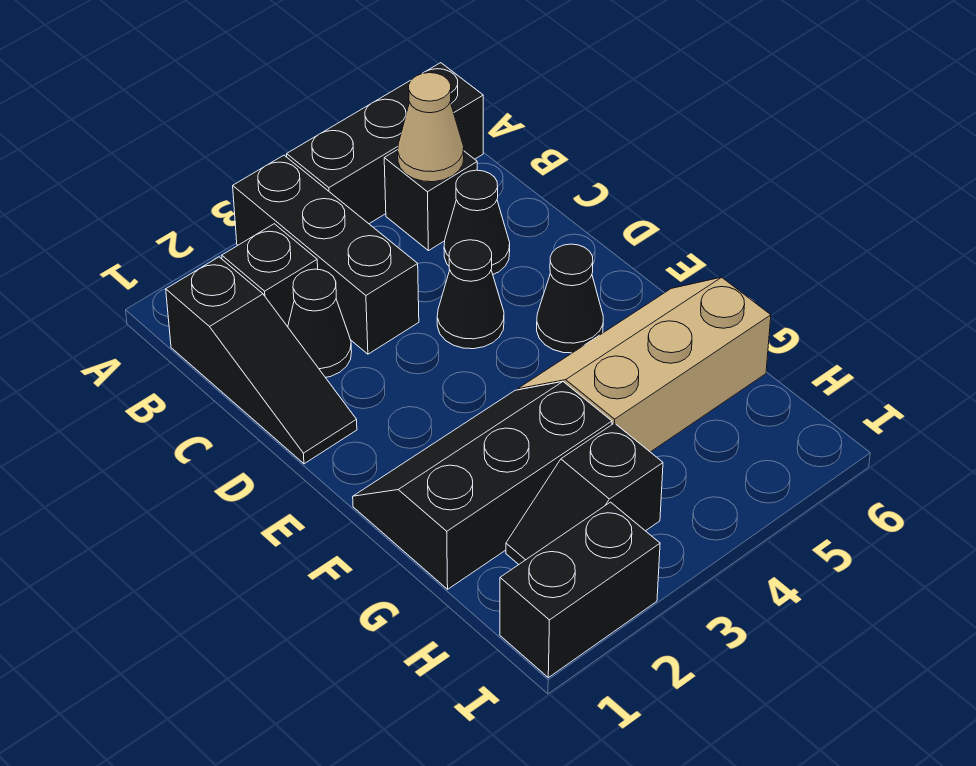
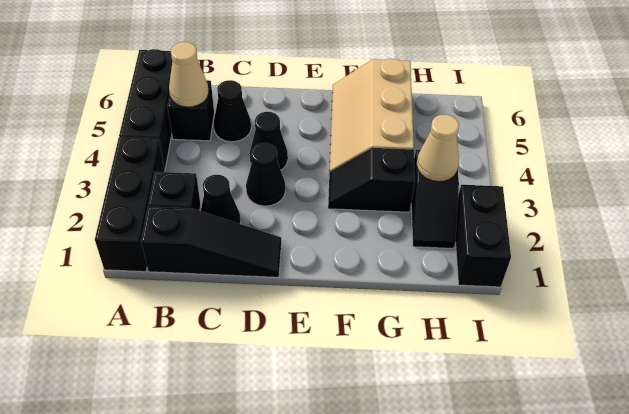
black 1x3 brick [233,155,419,354] -> black 1x3 brick turned to [95,137,165,272]
black 1x1 cone [537,244,603,353] -> black 1x1 cone moved to [246,143,285,206]
black 2x3 slope [353,382,612,589] -> black 1x2 slope [328,148,415,212]
none -> tan 1x1 cone [417,115,459,182]

